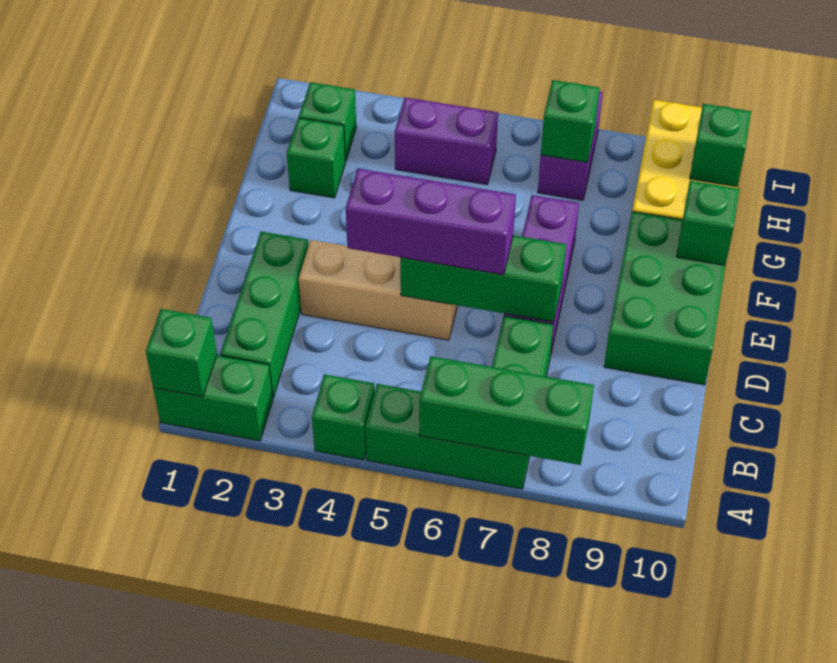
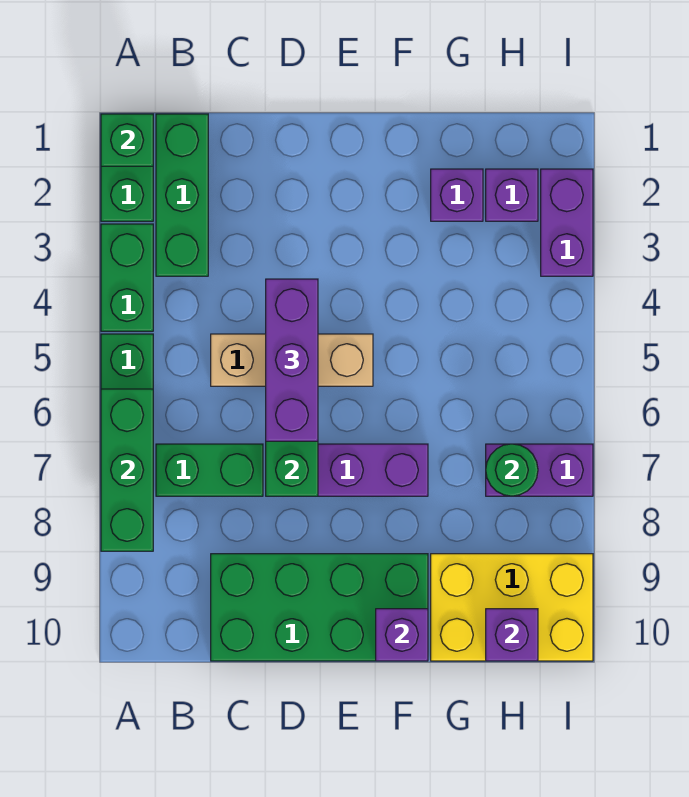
green 1x1 brick [312,374,375,460] -> green 1x2 brick [101,224,153,331]
green 1x3 brick [220,232,309,397] -> green 1x3 brick turned to [156,114,208,276]
tan 1x3 brick [299,240,458,340] -> tan 1x3 brick turned to [211,334,373,386]
green 2x3 brick [604,212,725,385] -> green 2x4 brick [211,554,428,661]
green 1x1 brick [676,181,739,265] -> purple 1x1 brick [376,609,428,661]
green 1x1 brick [287,118,345,198] -> purple 1x1 brick [431,169,483,221]
green 1x1 brick [299,82,356,161] -> purple 1x1 brick [486,169,538,221]
purple 1x2 brick [395,97,498,185] -> purple 1x2 brick moved to [541,169,593,276]
green 1x1 brick [541,80,600,162] -> green 1x1 round brick [486,444,538,496]
green 1x1 brick [690,104,751,187] -> purple 1x1 brick [486,609,538,661]

